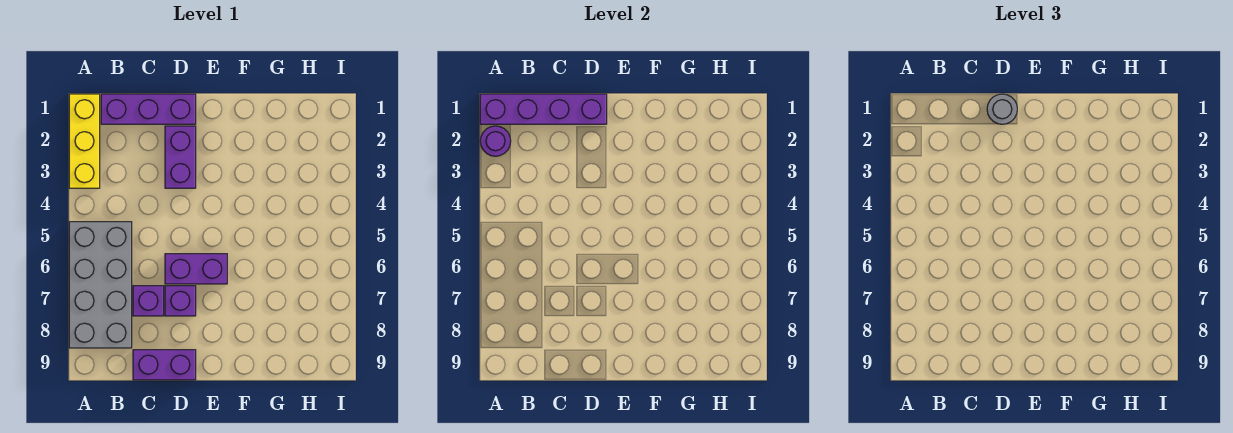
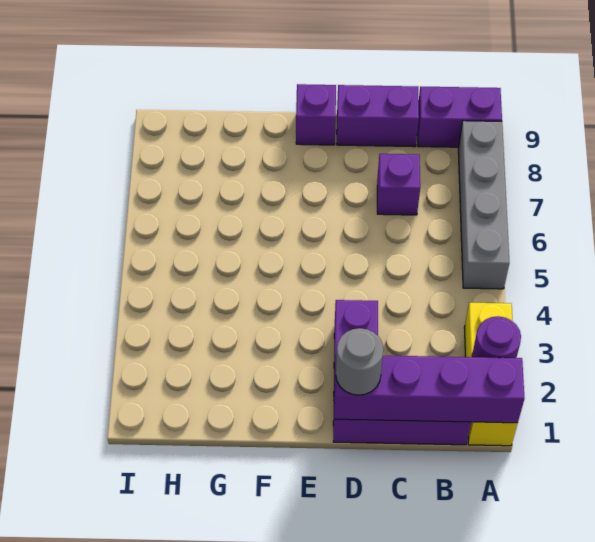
grey 2x4 brick [69,222,132,348] -> grey 1x4 brick [458,121,510,289]
purple 1x2 brick [165,254,227,284] -> purple 1x2 brick moved to [417,87,502,147]
purple 1x1 brick [165,286,196,316] -> purple 1x1 brick moved to [296,84,336,145]

